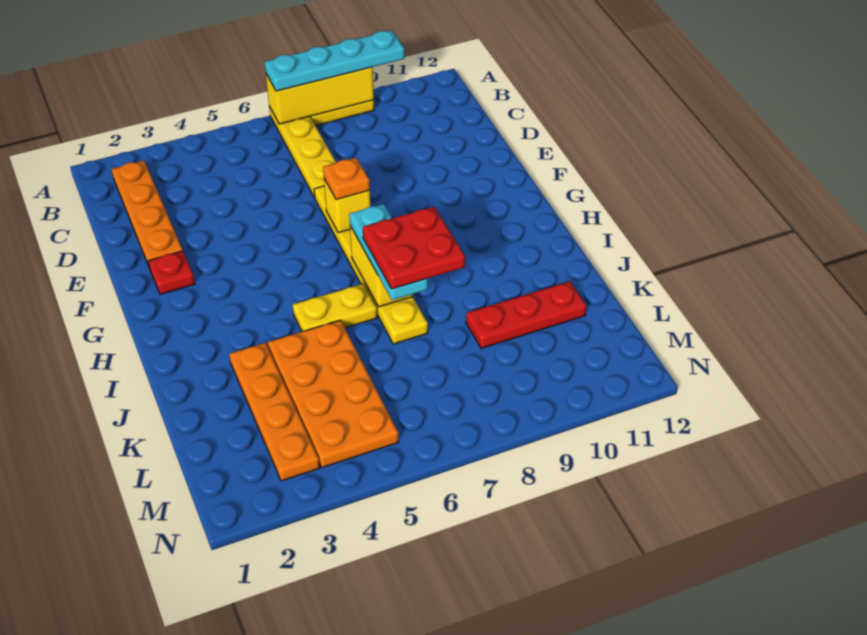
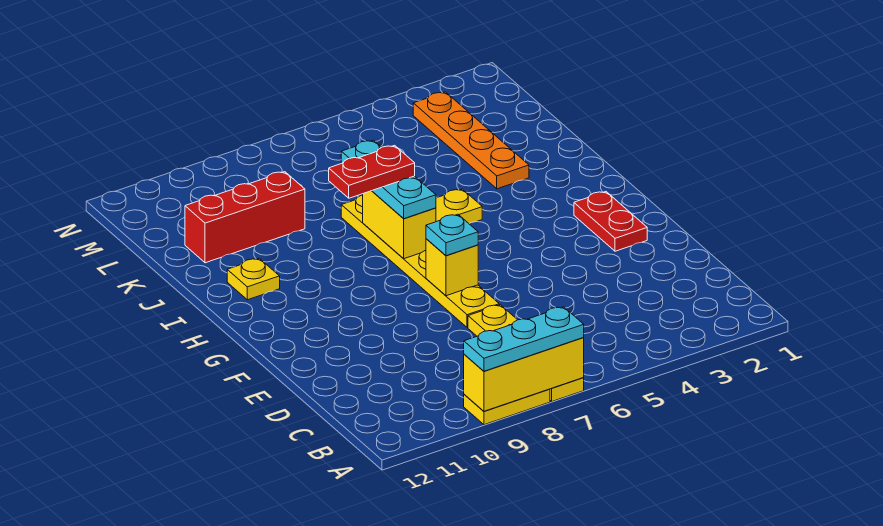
cyan 1x4 plate [265,30,404,91] -> cyan 1x3 plate [464,307,584,371]
orange 1x4 plate [112,161,183,266] -> none
red 1x1 plate [148,251,195,294] -> red 1x2 plate [574,192,647,251]
orange 1x1 plate [323,158,370,200] -> cyan 1x1 plate [426,214,478,256]
red 2x2 plate [363,207,465,289] -> red 1x2 plate [329,145,415,198]
none -> yellow 1x1 plate [227,258,280,300]
orange 2x4 plate [268,320,399,468] -> none
red 1x3 plate [466,281,586,348] -> red 1x3 brick [185,172,305,263]

